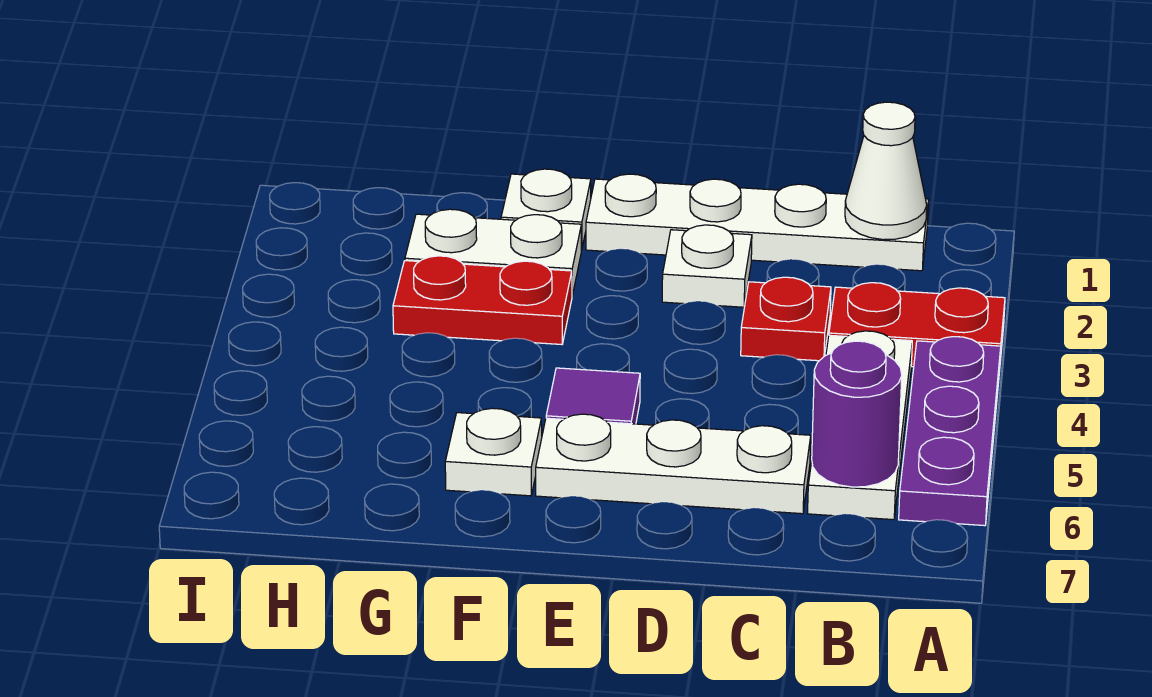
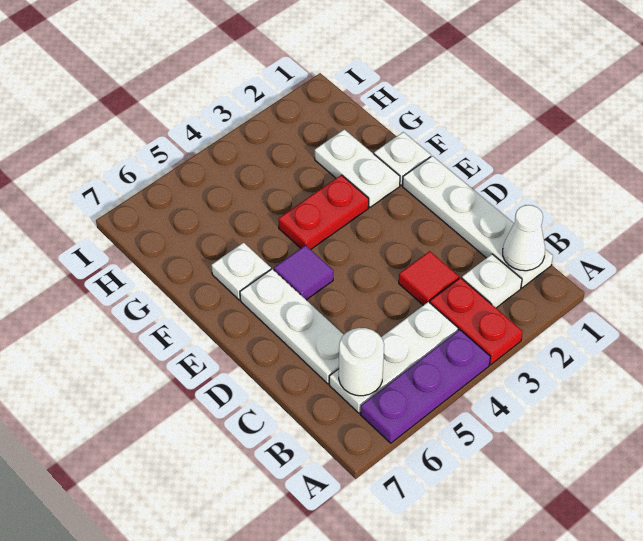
purple 1x1 round brick [812,341,902,487] -> white 1x1 round brick [339,328,384,396]
red 1x1 plate [741,277,831,361] -> red 1x1 tile [399,251,459,305]
white 1x1 plate [662,225,752,307] -> white 1x1 plate moved to [462,254,522,308]
red 1x2 plate [393,256,572,344] -> red 1x2 plate turned to [278,175,369,250]

